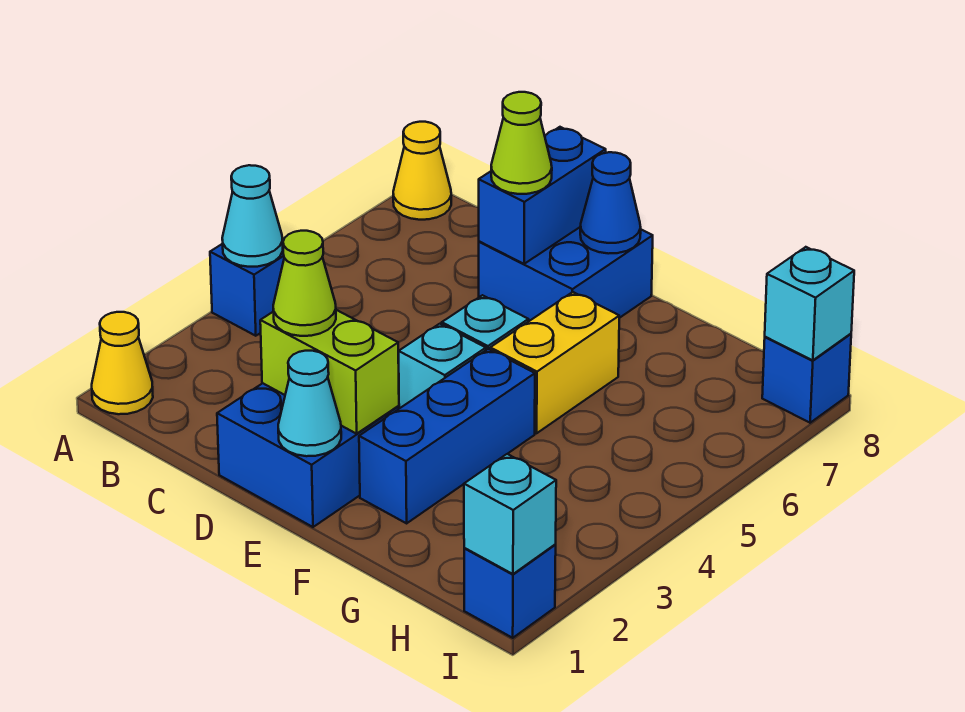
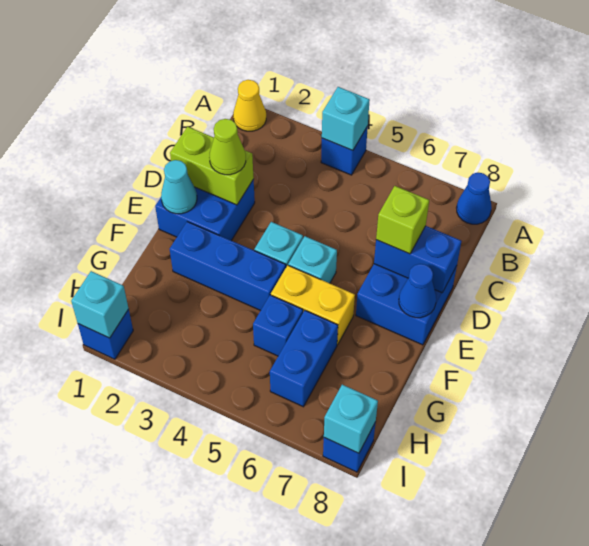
cyan 1x1 cone [222,165,283,267] -> cyan 1x1 brick [322,87,370,151]
yellow 1x1 cone [393,122,451,220] -> blue 1x1 cone [457,173,492,224]
lime 1x2 brick [260,310,399,434] -> lime 1x2 brick turned to [170,127,254,205]
lime 1x1 cone [491,92,552,194] -> lime 1x1 brick [376,186,429,254]
none -> blue 1x1 brick [253,295,303,356]
none -> blue 1x2 brick [270,311,338,407]

